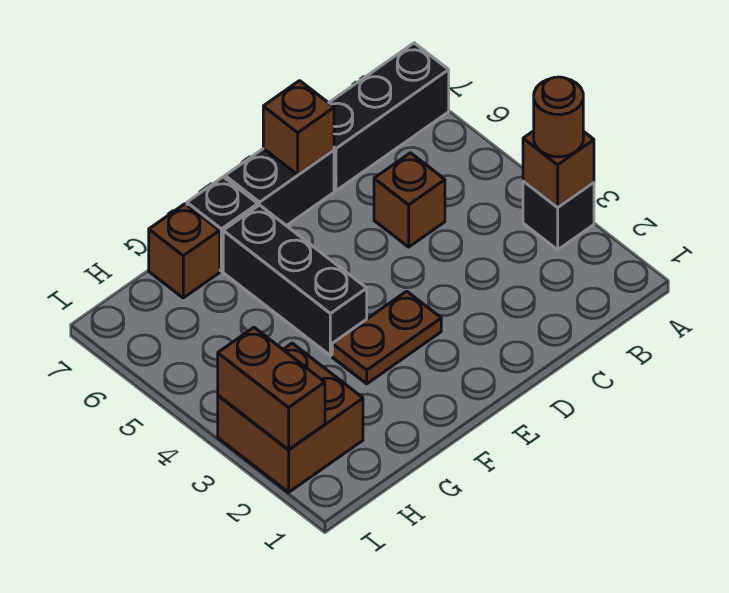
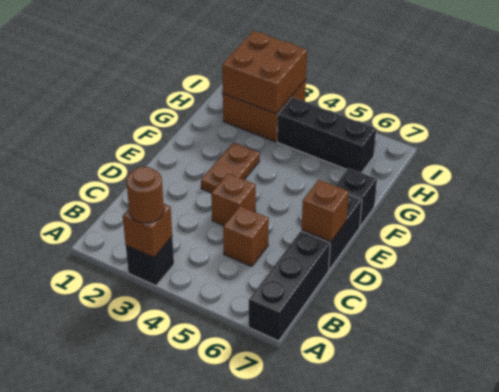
black 1x3 brick [223,205,367,356] -> black 1x3 brick moved to [277,97,376,172]
brown 1x1 brick [149,204,220,298] -> brown 1x1 brick moved to [211,173,256,226]
brown 1x2 brick [218,328,325,450] -> brown 2x2 brick [222,31,307,113]

